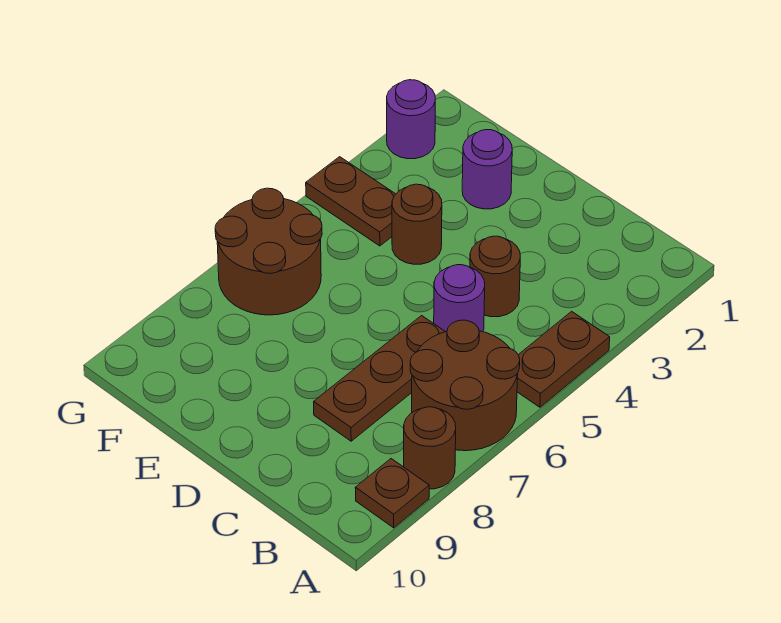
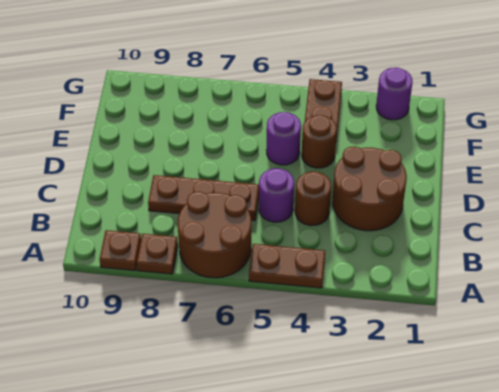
brown 1x1 round brick [404,407,456,489] -> brown 1x1 plate [137,234,178,274]
purple 1x1 round brick [462,130,512,209] -> purple 1x1 round brick moved to [266,112,301,165]
brown 2x2 round brick [215,188,322,315] -> brown 2x2 round brick moved to [333,146,407,231]

